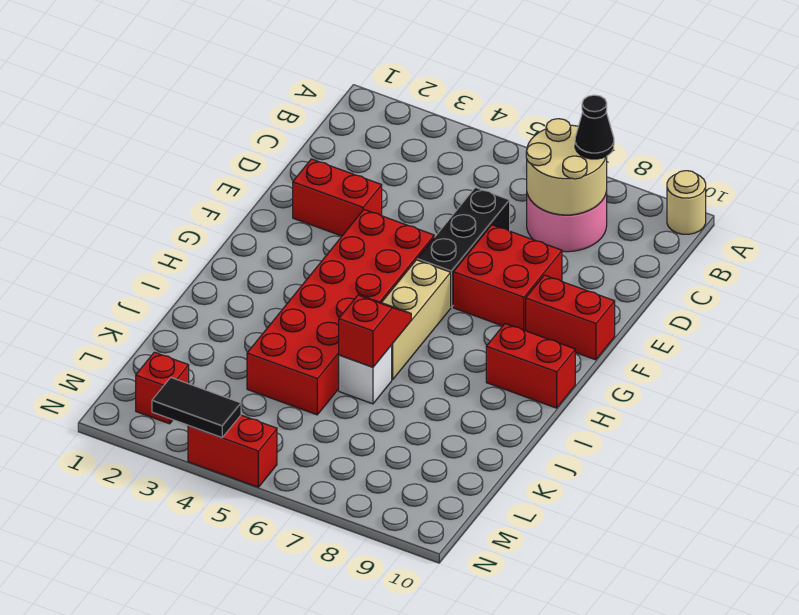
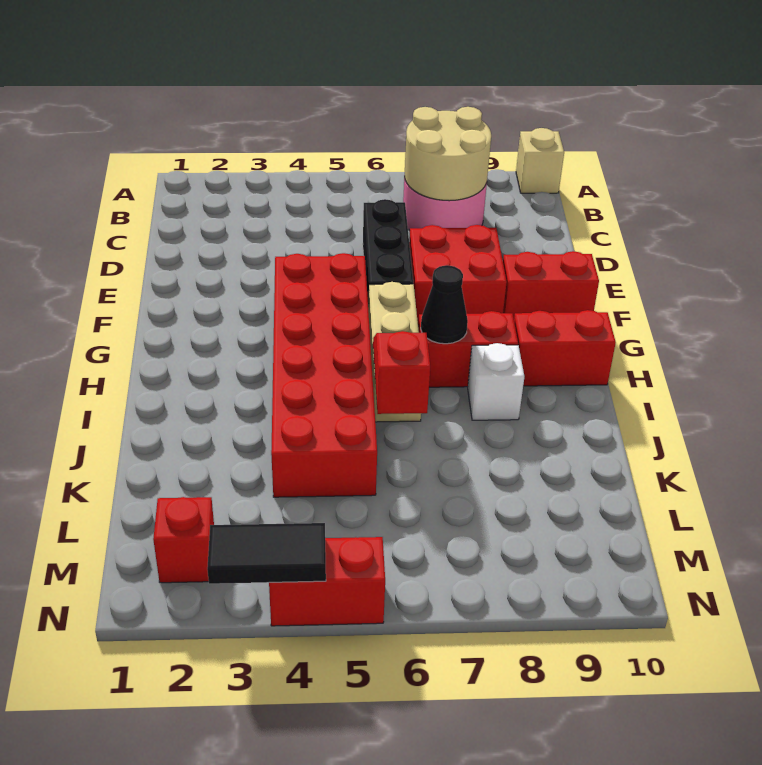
tan 1x1 round brick [667,171,706,234] -> tan 1x1 brick [516,128,564,193]
black 1x1 cone [575,95,614,159] -> black 1x1 cone moved to [421,265,468,344]
red 1x2 brick [293,159,382,236] -> red 1x2 brick moved to [418,311,518,387]
white 1x1 brick [339,345,392,404] -> white 1x1 brick moved to [468,343,524,420]

